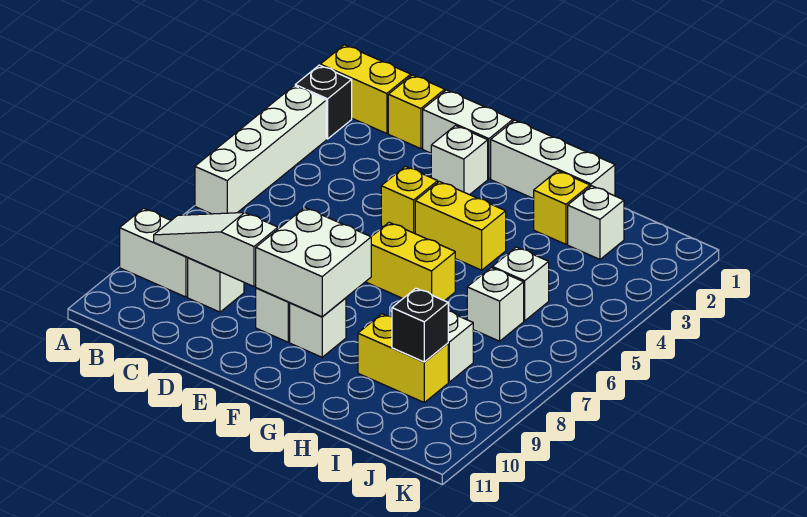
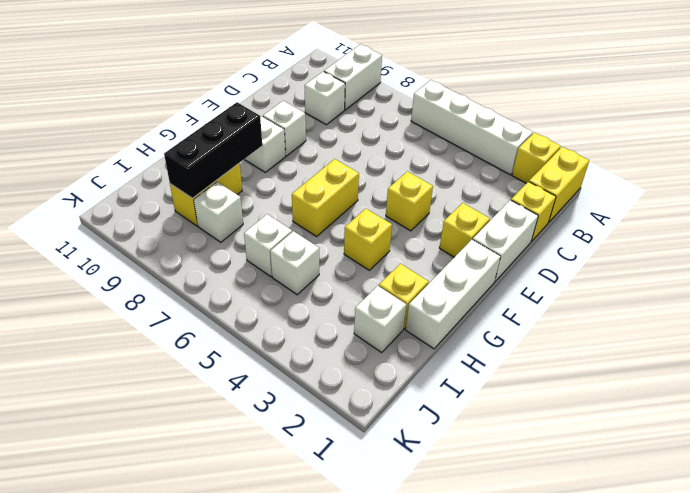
black 1x1 brick [295,65,352,139] -> yellow 1x1 brick [512,133,561,183]
white 1x3 slope [154,212,278,287] -> none
white 1x1 brick [431,126,488,195] -> yellow 1x1 brick [439,203,490,257]
white 2x2 brick [256,208,371,317] -> none
yellow 1x2 brick [415,181,506,270] -> yellow 1x1 brick [344,208,392,270]
black 1x1 brick [392,288,448,362] -> black 1x3 brick [164,102,262,198]

